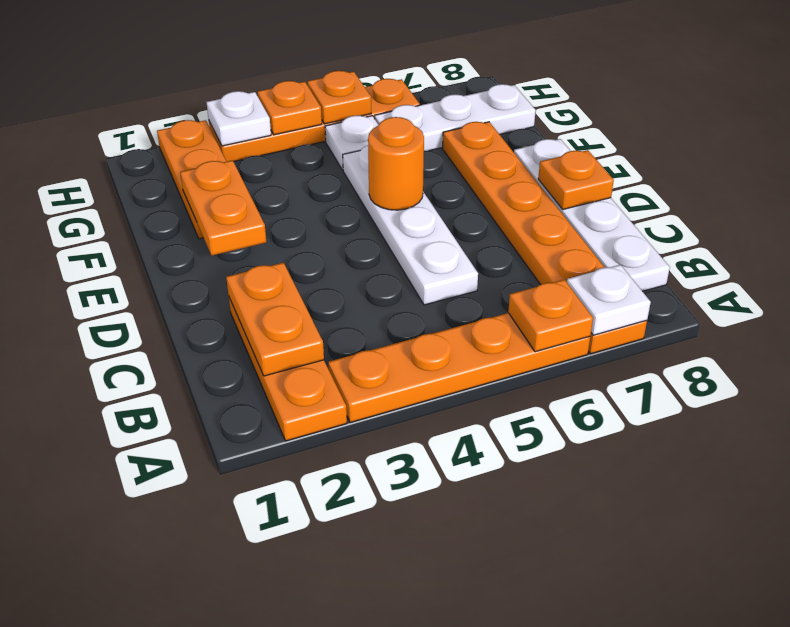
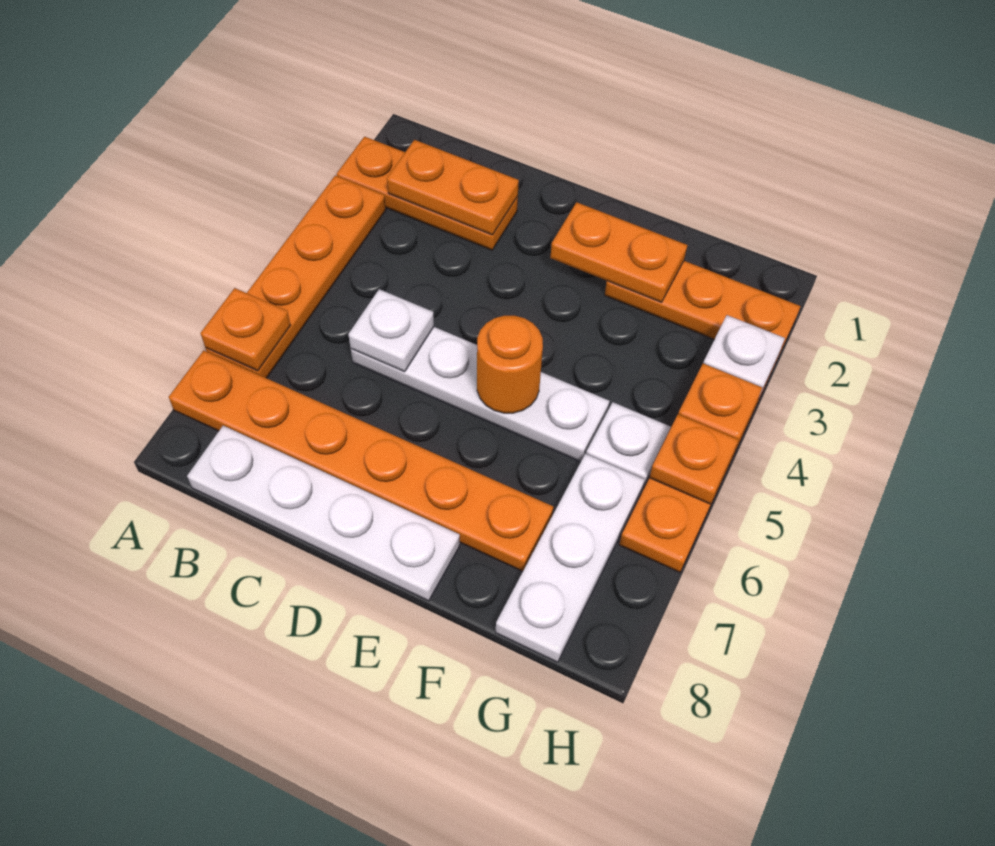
white 1x1 plate [567,265,651,335] -> white 1x1 plate moved to [348,289,434,372]
orange 1x1 plate [538,150,614,209] -> none

